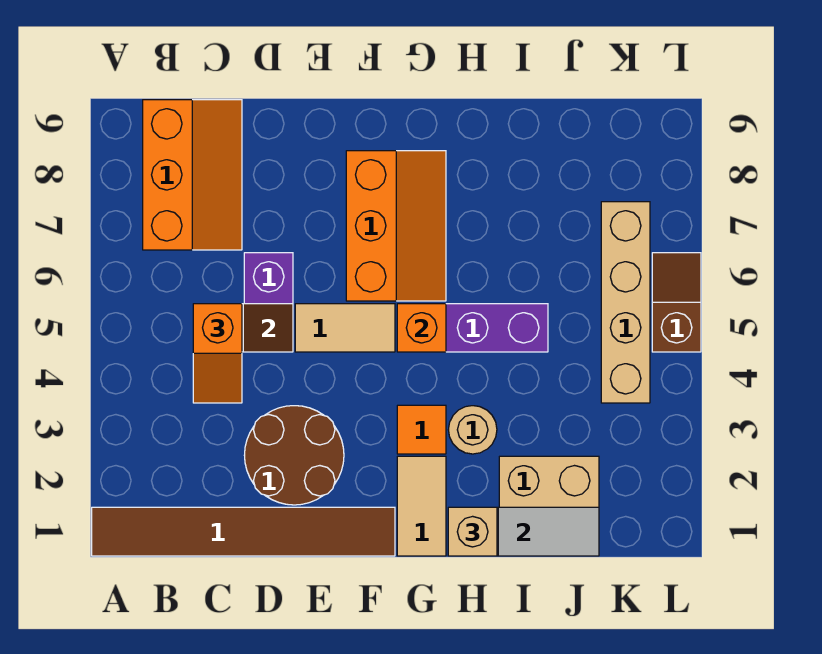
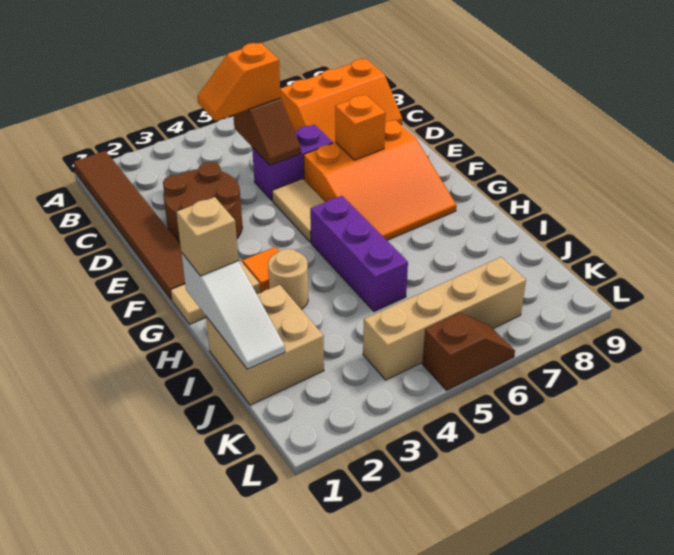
orange 2x3 slope [346,151,446,301] -> orange 3x3 slope [303,120,456,240]
orange 1x1 brick [397,304,446,352] -> orange 1x1 brick moved to [335,95,386,160]

